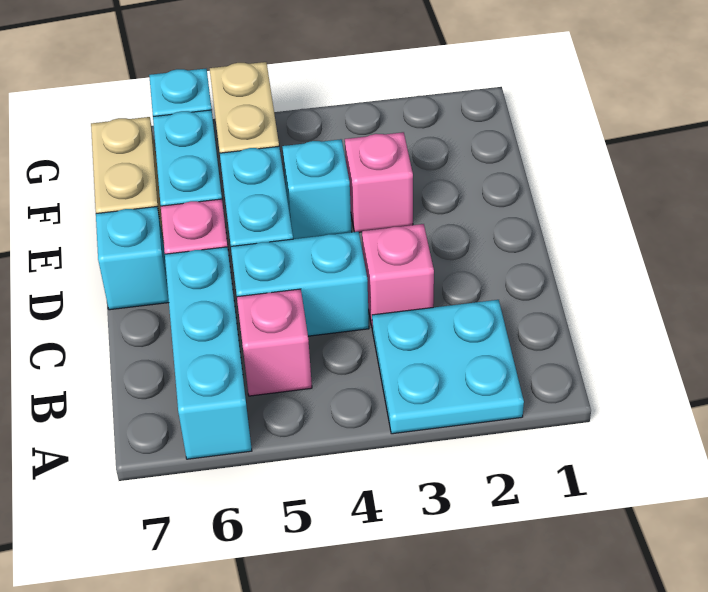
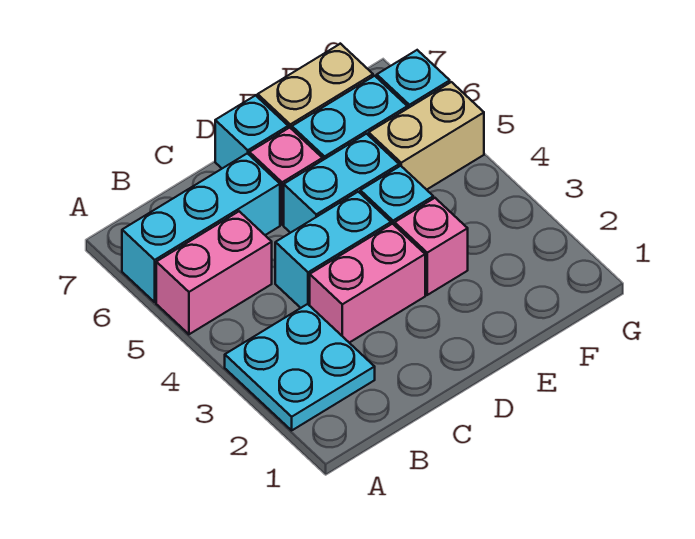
pink 1x1 brick [237,289,312,396] -> pink 1x2 brick [156,211,272,334]
pink 1x1 brick [362,224,434,326] -> pink 1x2 brick [310,224,425,343]
cyan 1x2 brick [231,232,369,336] -> cyan 1x2 brick turned to [275,192,391,308]

